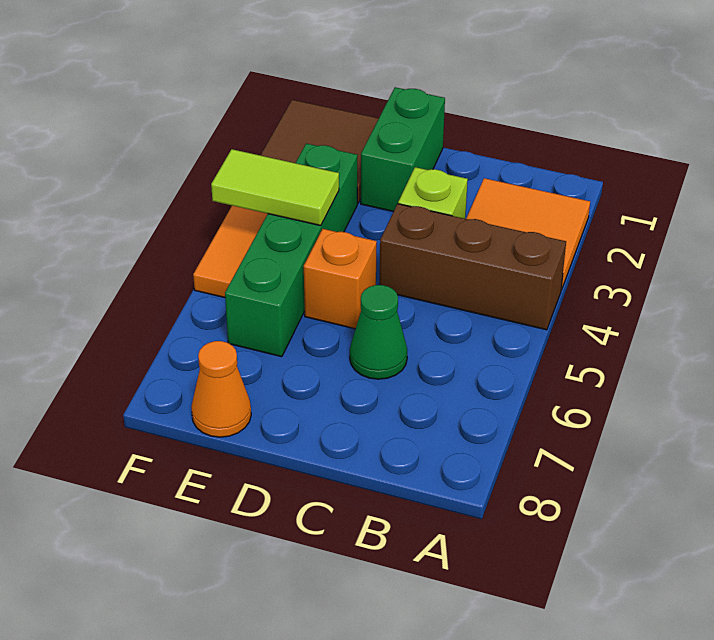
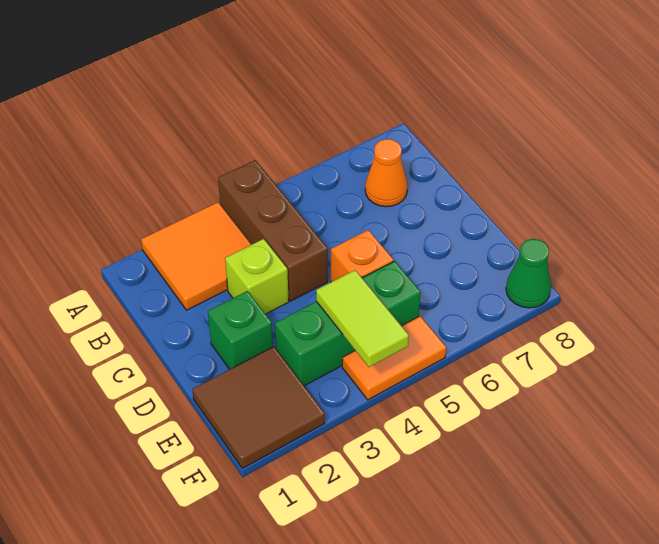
green 1x1 cone [350,285,407,379] -> green 1x1 cone moved to [506,239,551,308]
green 1x2 brick [361,87,445,212] -> green 1x1 brick [208,291,273,369]
green 1x4 brick [225,143,358,357] -> green 1x3 brick [275,261,421,386]
orange 1x1 cone [191,341,251,437] -> orange 1x1 cone moved to [365,139,407,207]

